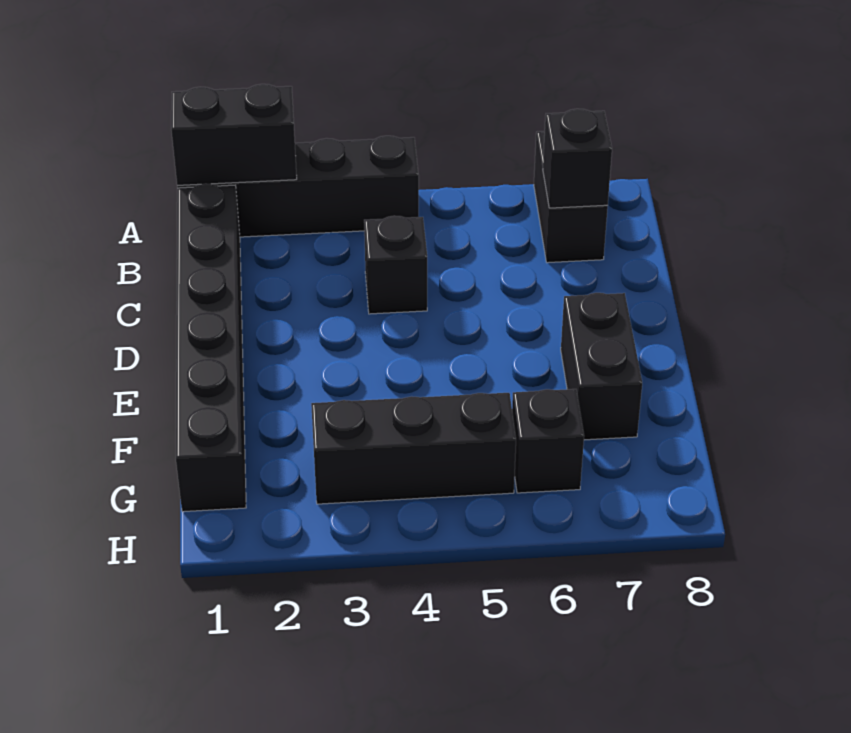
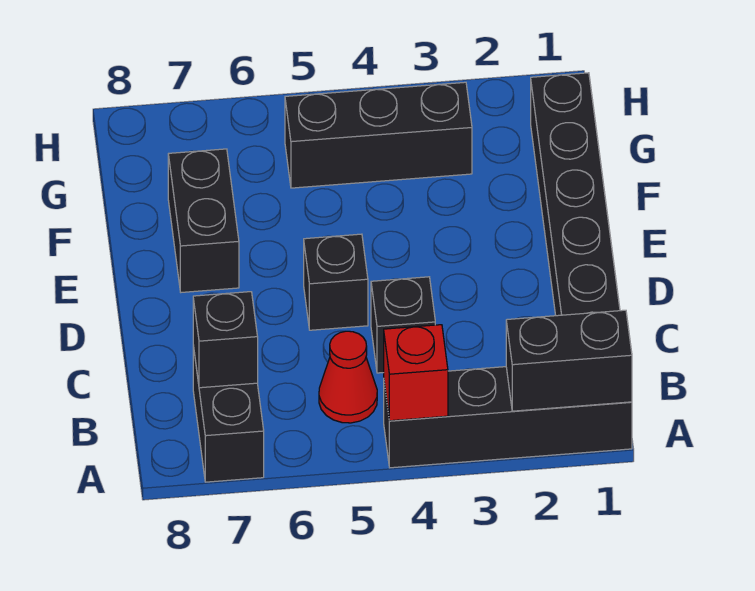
none -> red 1x1 brick [384,325,448,421]
none -> red 1x1 cone [319,331,377,423]
black 1x1 brick [512,389,584,493] -> black 1x1 brick moved to [304,234,368,330]

